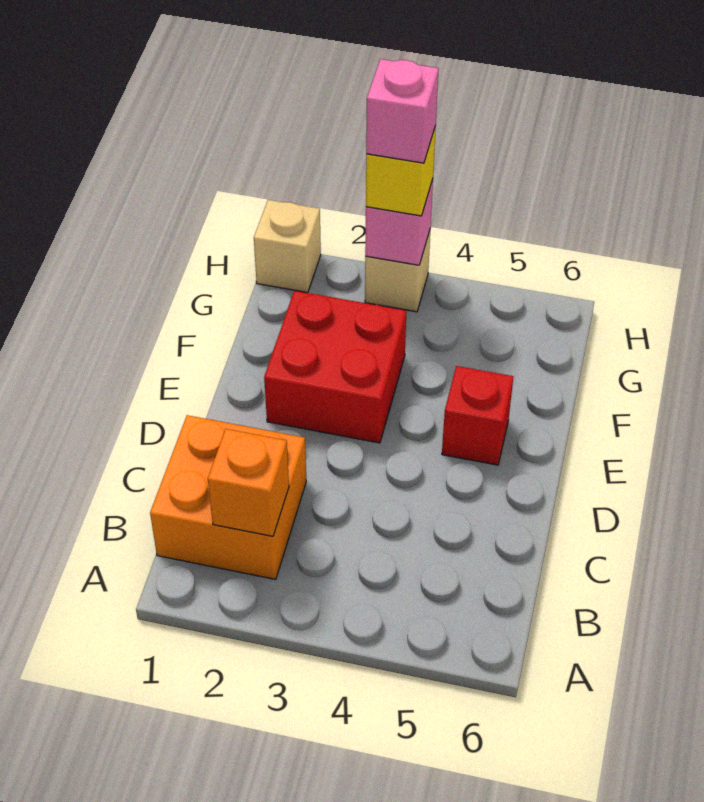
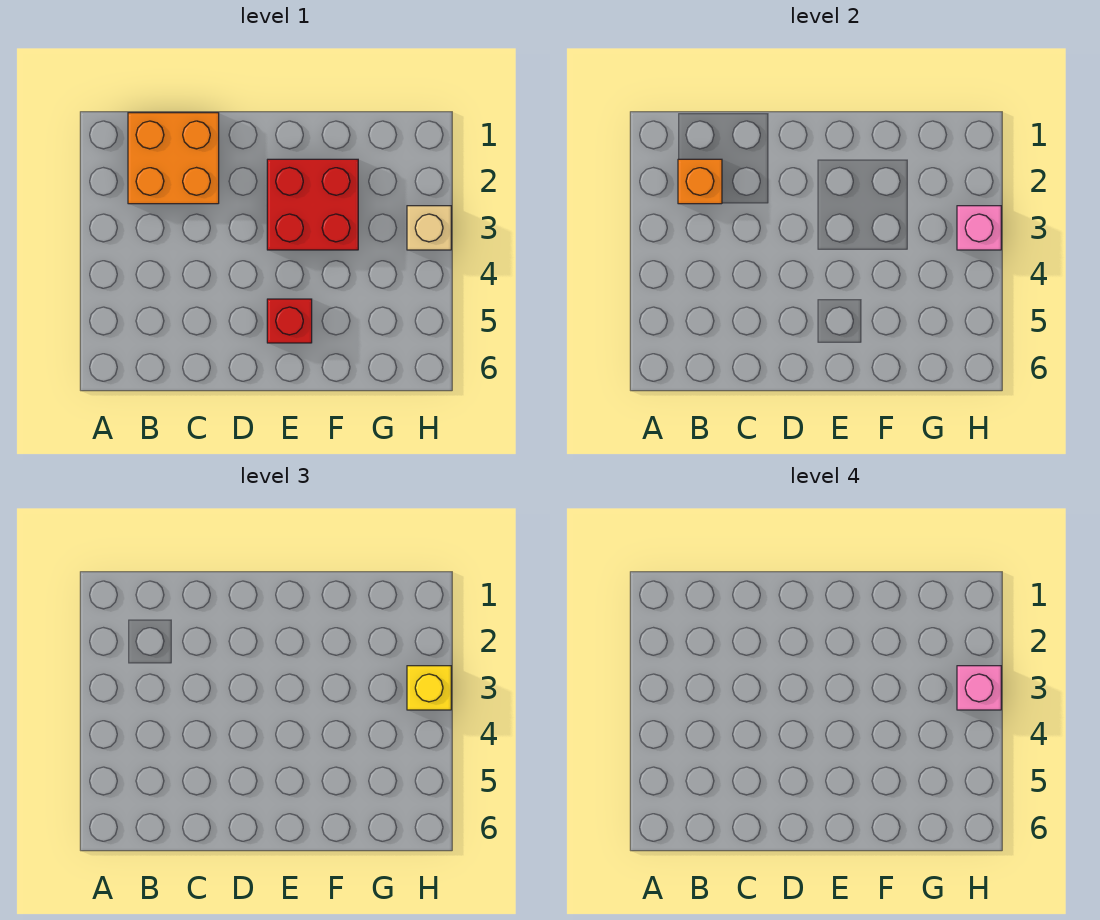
tan 1x1 brick [254,200,321,293] -> none

